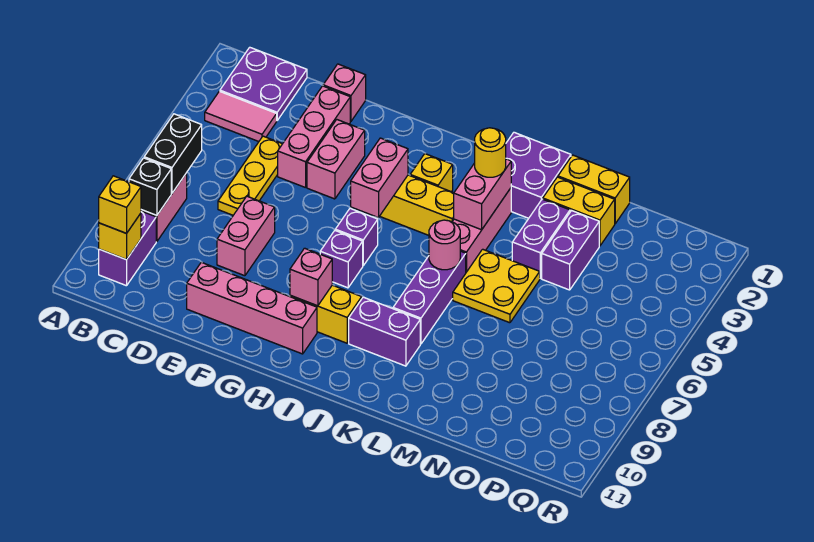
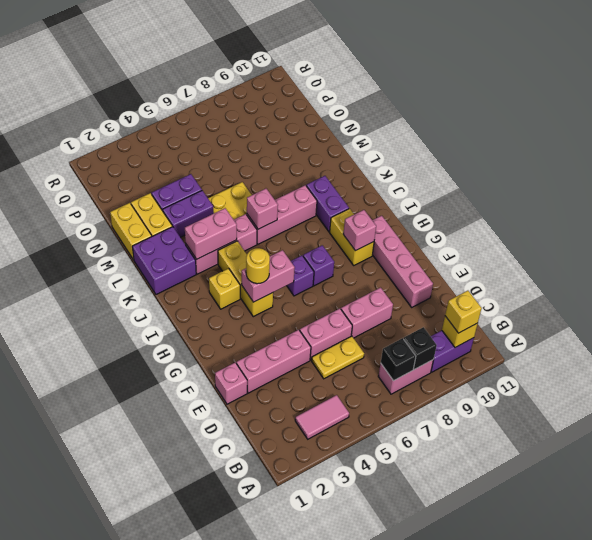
purple 2x2 plate [220,47,307,120] -> none
pink 1x2 tile [205,91,277,142] -> pink 1x2 tile turned to [295,395,349,439]
black 1x2 brick [144,114,202,193] -> black 1x1 brick [381,338,416,381]
yellow 1x3 plate [218,136,282,215] -> yellow 1x2 plate [312,336,364,379]
pink 1x2 brick [307,120,365,199] -> pink 1x2 brick moved to [300,309,352,360]
yellow 1x1 round brick [475,128,506,177] -> yellow 1x1 round brick moved to [246,248,270,284]
purple 1x3 brick [393,251,466,344] -> pink 1x3 brick [247,185,317,244]
pink 1x1 round brick [429,220,460,270] -> pink 1x1 brick [247,189,278,229]

